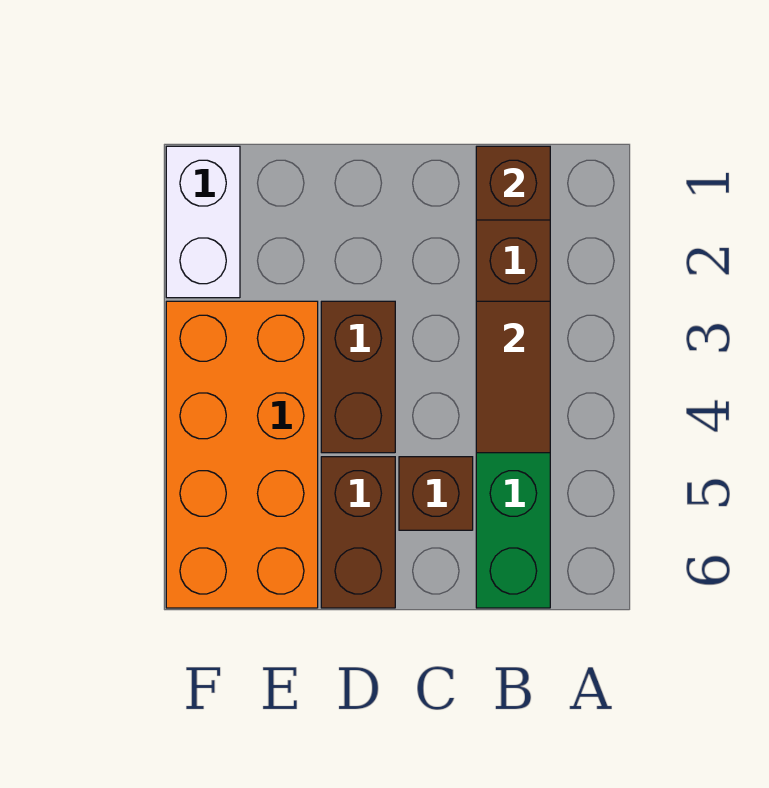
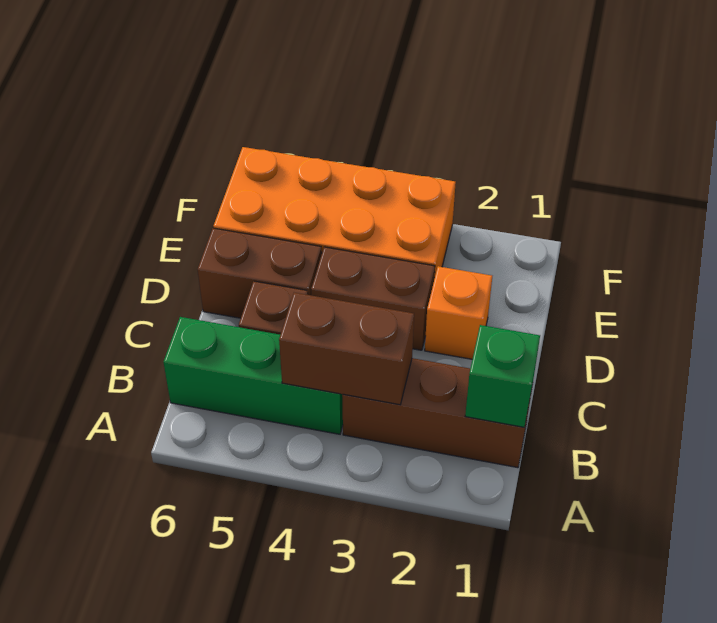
brown 1x1 brick [476,146,550,220] -> green 1x1 brick [465,325,540,427]
brown 1x2 tile [476,301,550,453] -> brown 1x2 brick [279,293,414,405]
none -> orange 1x1 brick [425,266,492,359]
white 1x2 brick [166,146,240,298] -> none

